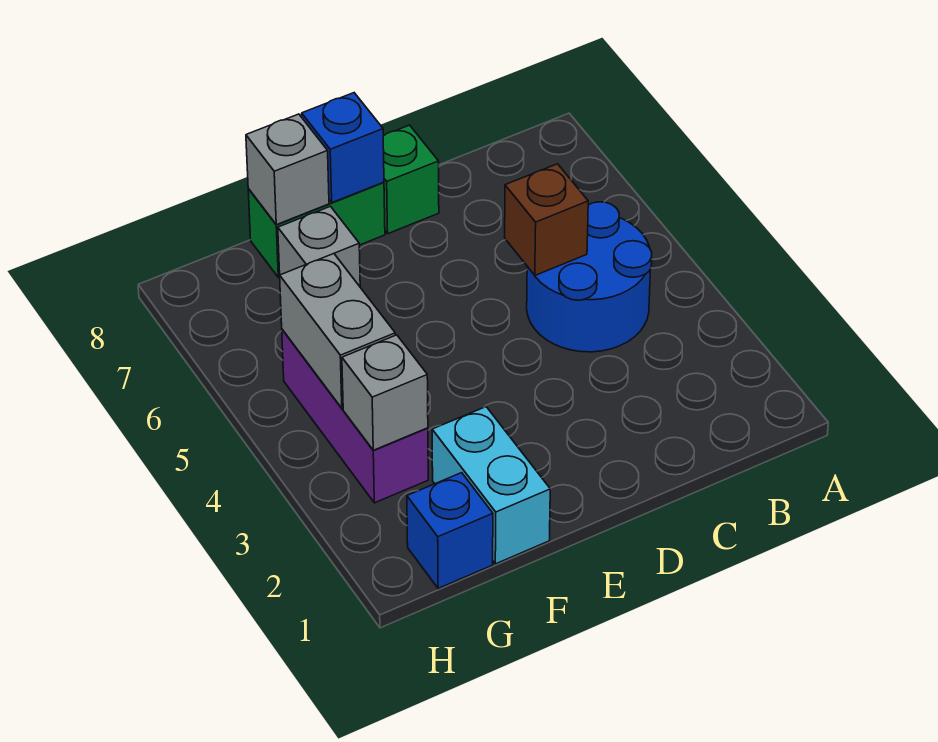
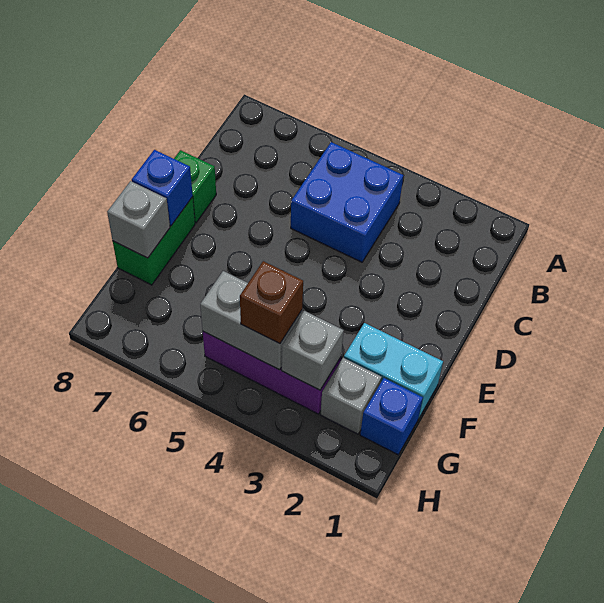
blue 2x2 round brick [527,202,652,352] -> blue 2x2 brick [291,142,403,262]
brown 1x1 brick [505,164,588,275] -> brown 1x1 brick moved to [240,261,303,344]
grey 1x1 brick [278,206,360,286] -> grey 1x1 brick moved to [320,358,382,434]

